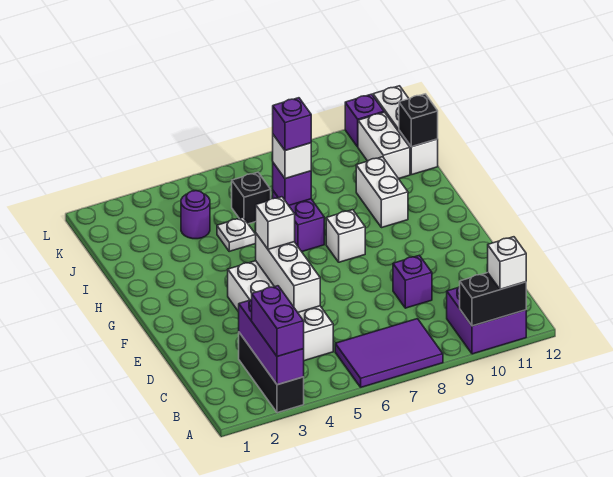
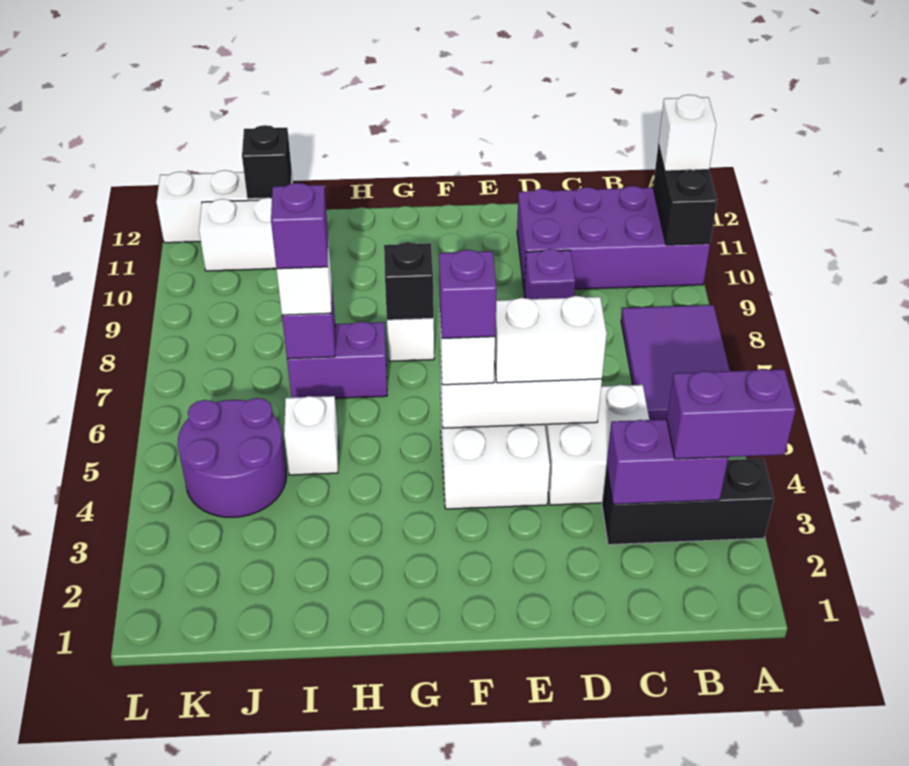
purple 1x3 brick [239,299,304,385] -> purple 1x2 brick [607,419,728,504]
purple 2x2 brick [447,287,526,354] -> purple 2x4 brick [517,186,710,289]
white 1x2 brick [356,157,408,228] -> white 1x2 brick moved to [494,296,607,383]
white 1x1 plate [217,218,256,251] -> white 1x1 brick [284,396,338,475]
purple 1x1 round brick [181,191,210,239] -> purple 2x2 round brick [178,398,287,517]
black 1x1 brick [232,172,271,224] -> black 1x1 brick moved to [384,242,434,320]
purple 1x1 brick [345,94,384,147] -> purple 1x1 brick moved to [439,250,496,338]

